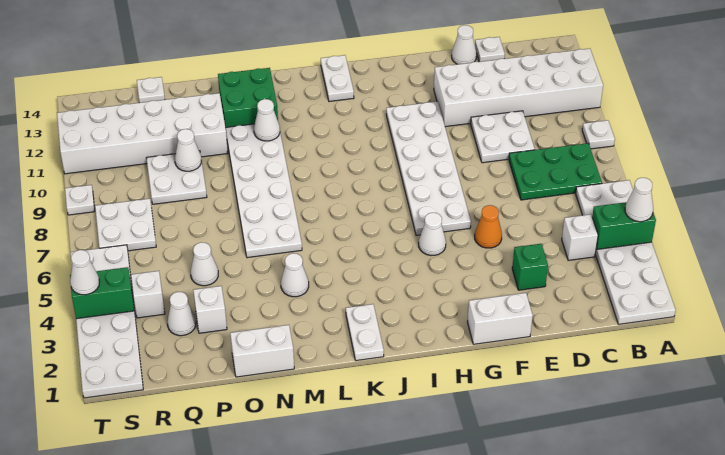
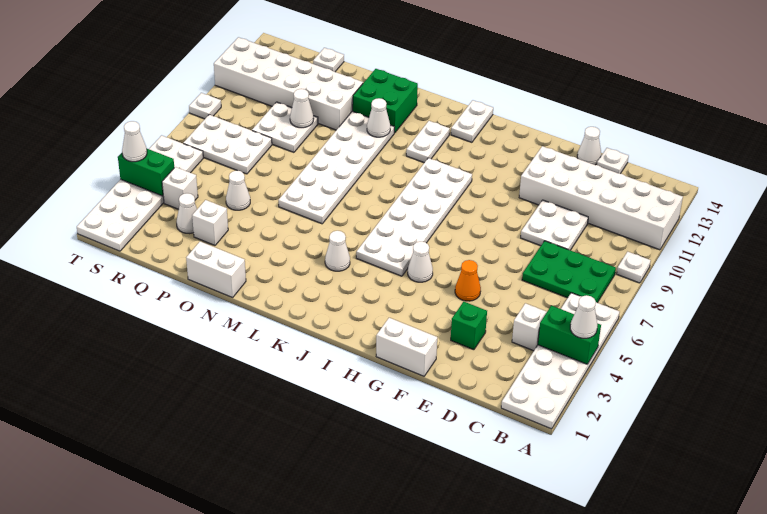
white 2x6 plate [386,101,471,236] -> white 2x6 plate moved to [356,158,472,276]
white 1x2 plate [346,304,384,361] -> white 1x2 plate moved to [406,121,450,163]
white 1x1 cone [281,253,309,297] -> white 1x1 cone moved to [325,231,350,271]
white 2x2 plate [95,199,156,251] -> white 2x3 plate [183,115,272,174]

